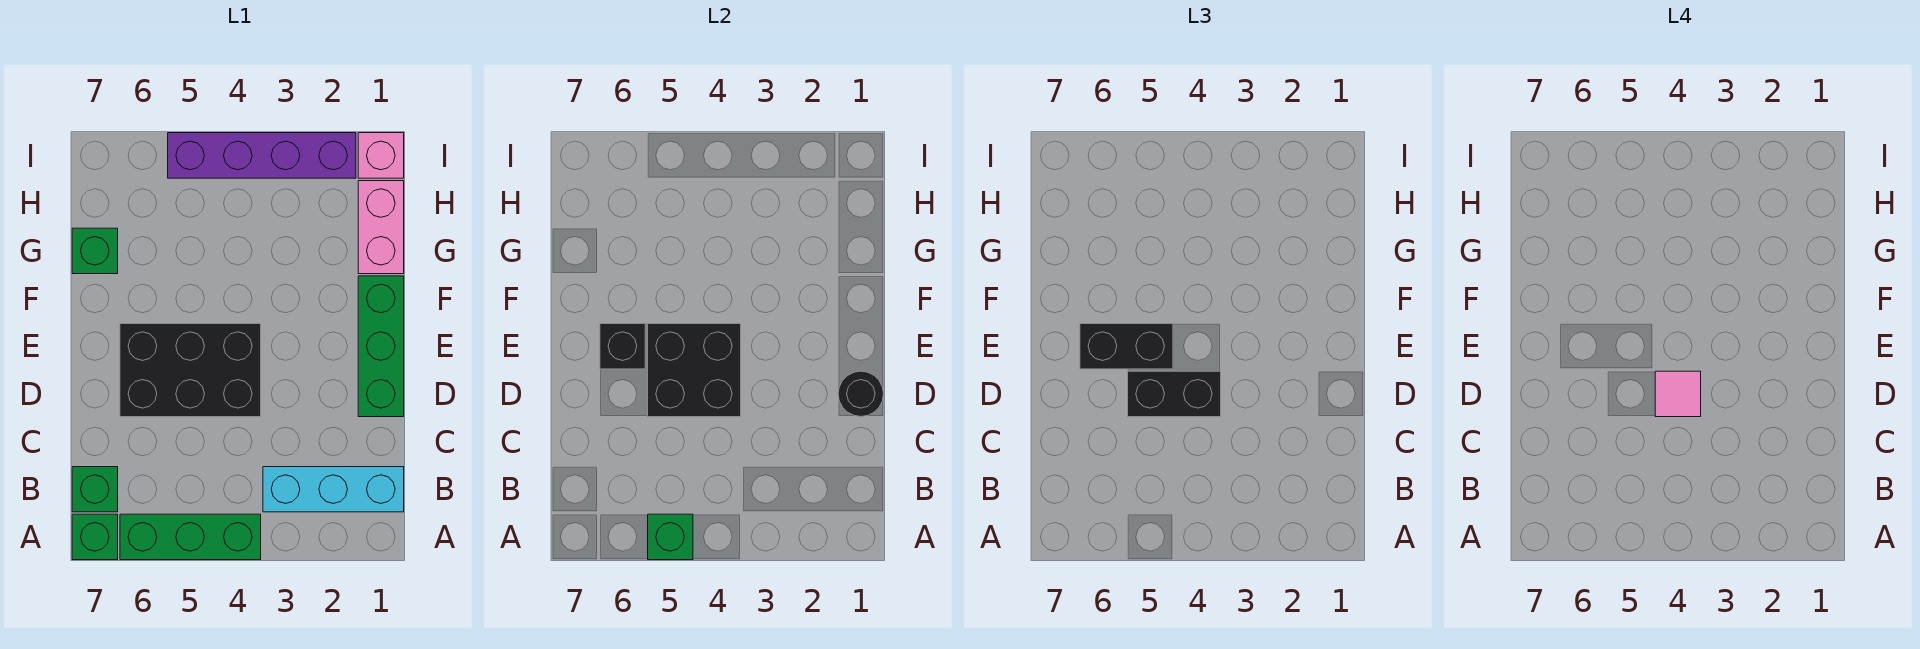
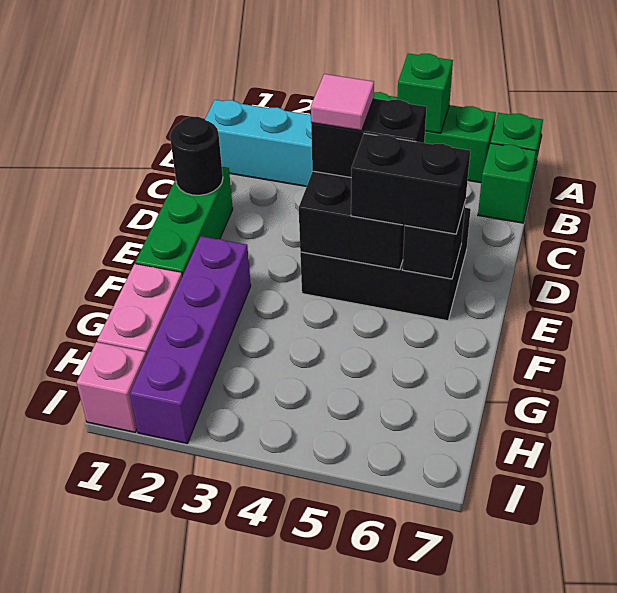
green 1x1 brick [72,228,118,274] -> none
purple 1x4 brick [168,133,356,178] -> purple 1x4 brick turned to [130,236,251,443]

